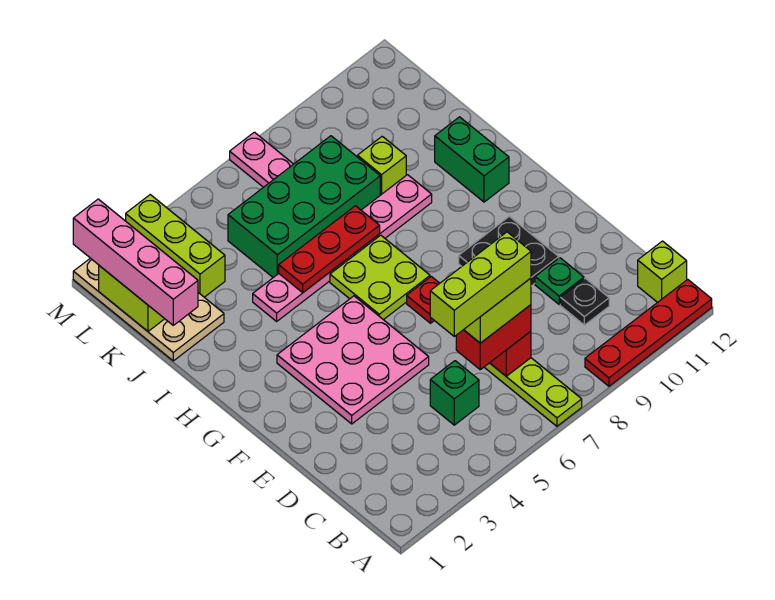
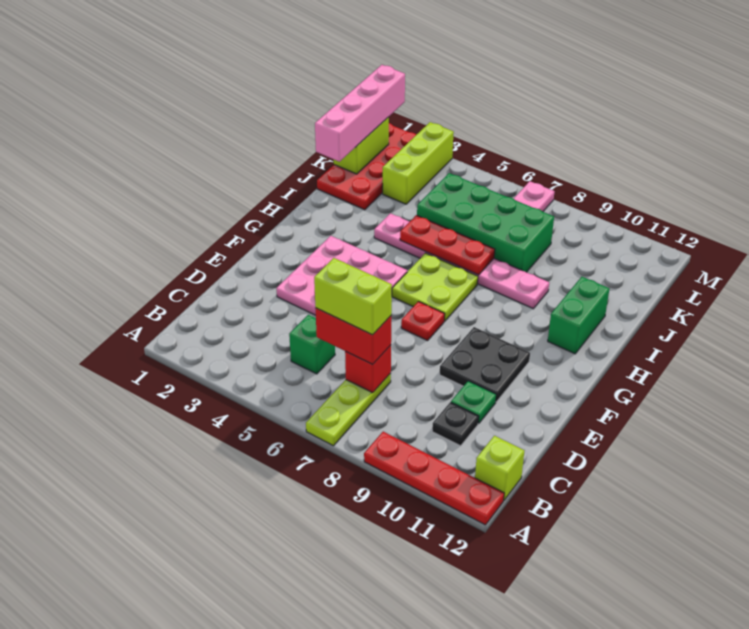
lime 1x3 brick [430,232,531,336] -> none
tan 2x4 plate [73,258,224,361] -> red 2x4 plate [317,123,416,210]
lime 1x1 brick [357,136,406,195] -> none

